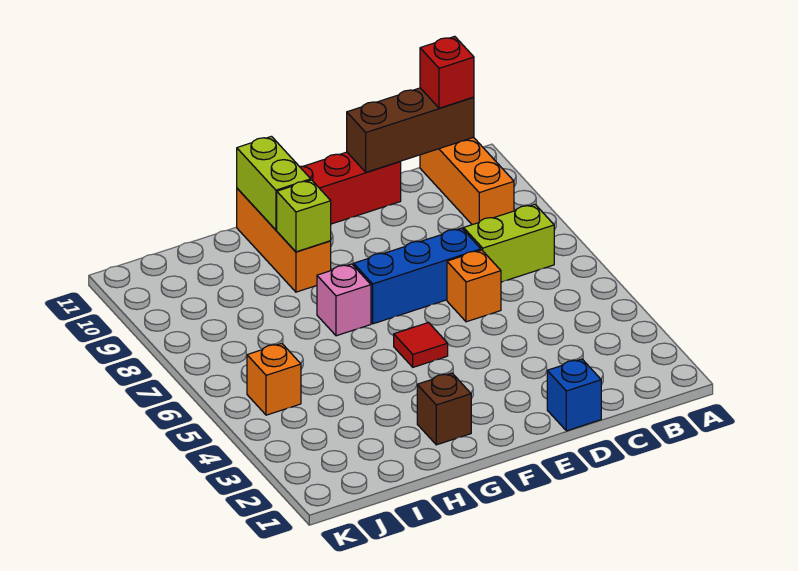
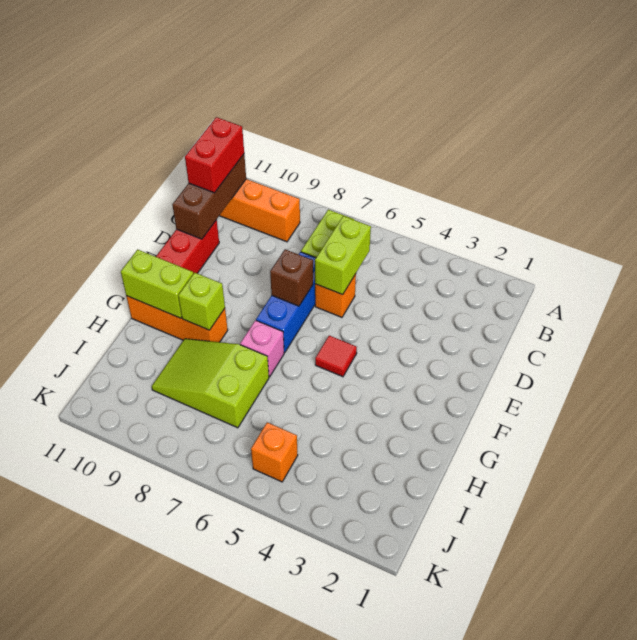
red 1x1 brick [420,36,474,108] -> red 1x2 brick [185,117,244,193]
none -> lime 1x2 brick [315,216,371,295]
blue 1x1 brick [547,359,601,431] -> none
brown 1x1 brick [417,373,471,445] -> brown 1x1 brick moved to [270,249,313,306]
none -> lime 2x3 slope [152,339,269,428]

